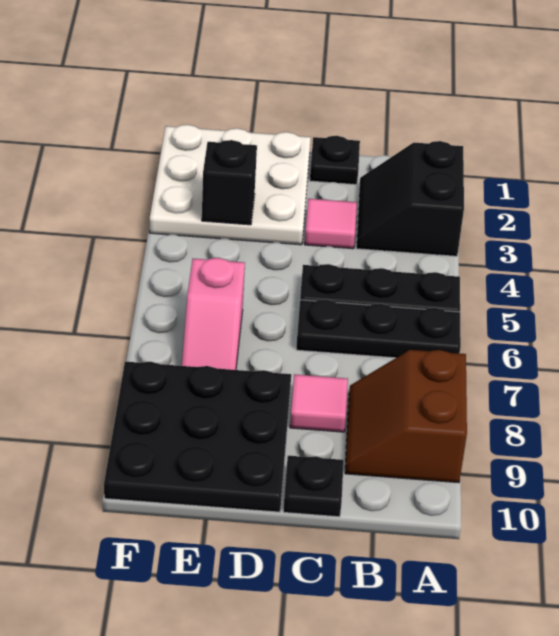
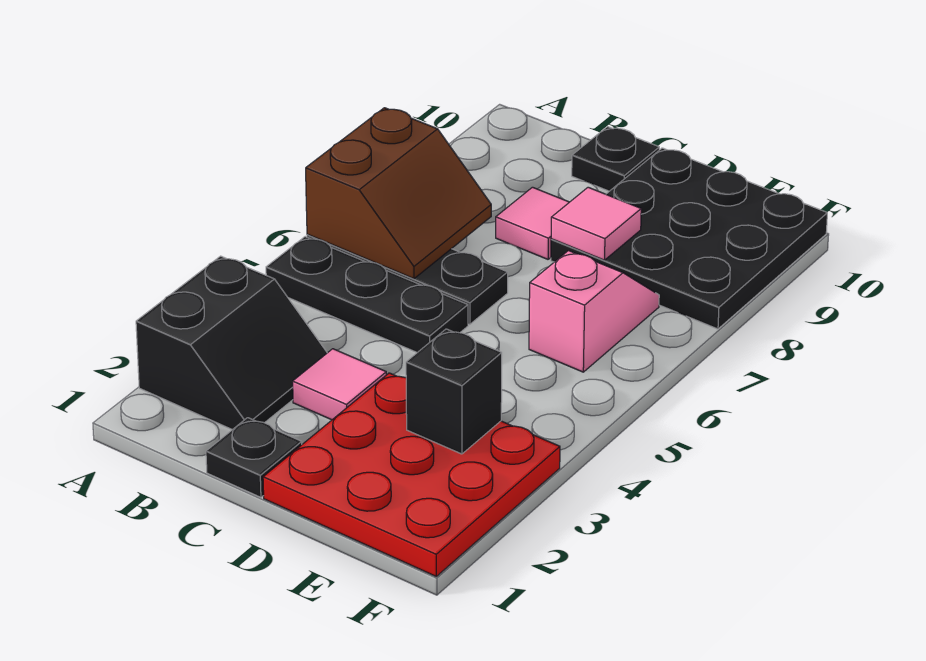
brown 2x2 slope [345,350,467,483] -> brown 2x2 slope moved to [306,108,491,279]
white 3x3 plate [150,125,311,245] -> red 3x3 plate [263,373,560,576]
none -> pink 1x1 tile [551,187,641,260]

